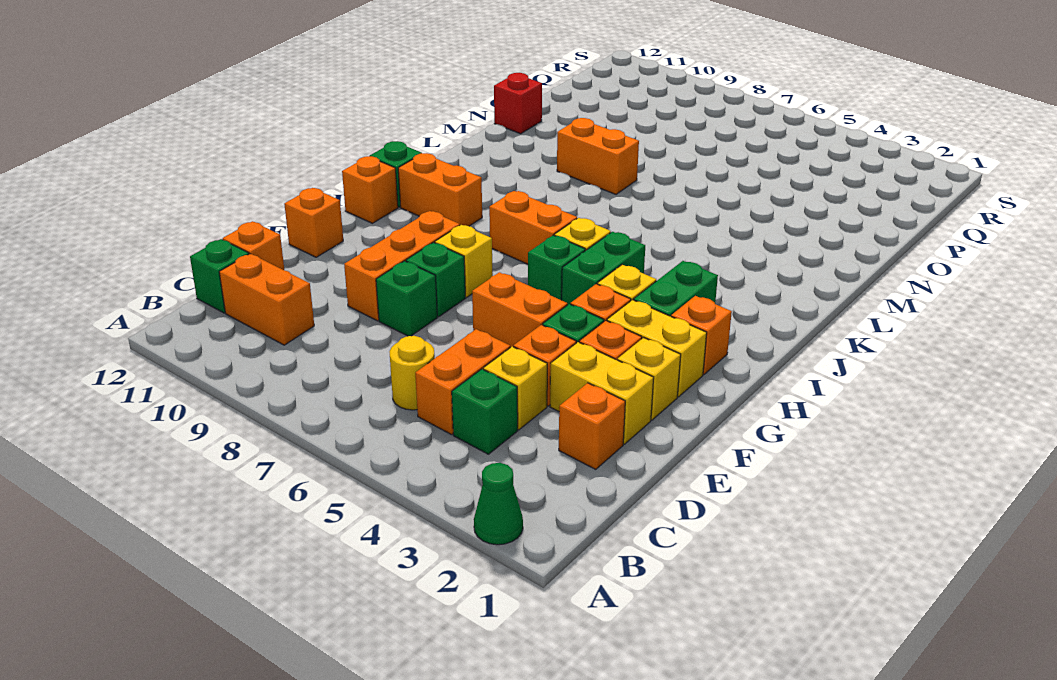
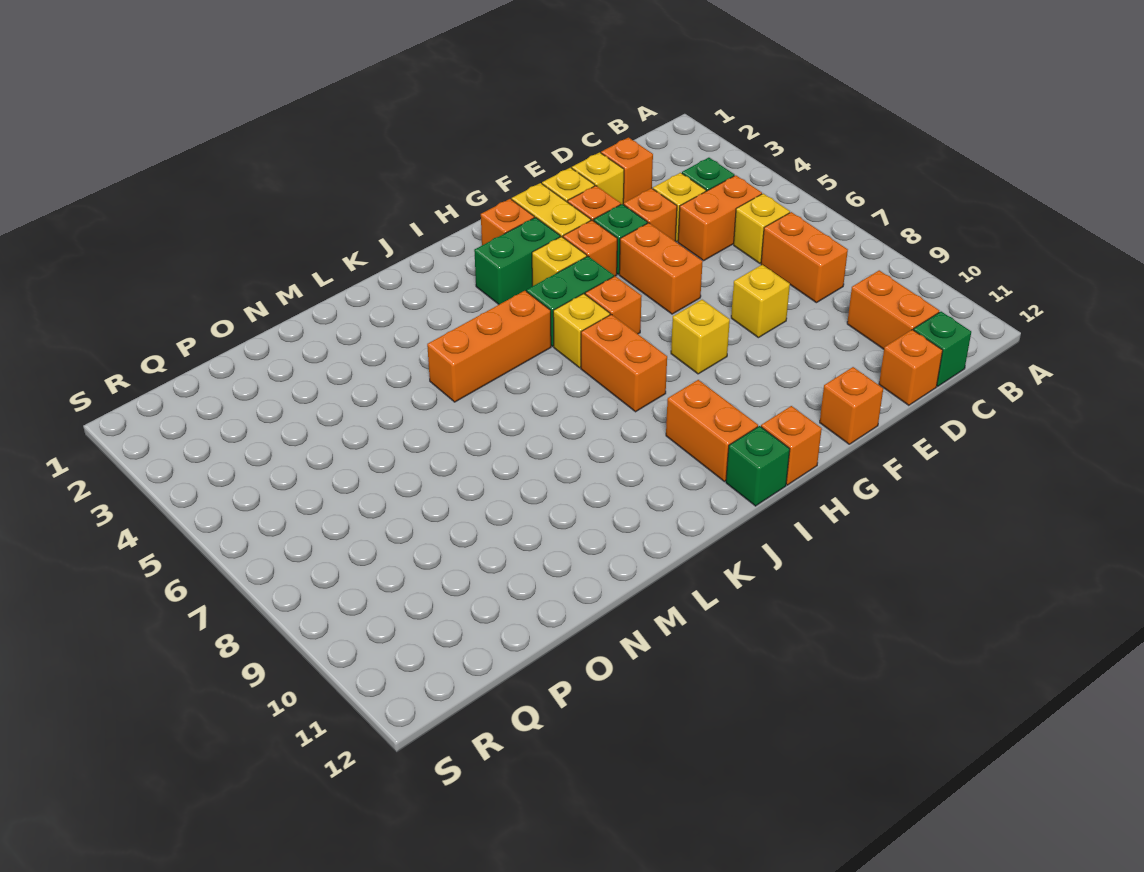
green 1x1 cone [474,463,523,545] -> none
yellow 1x1 round brick [389,336,435,410] -> yellow 1x1 brick [734,194,790,263]
yellow 1x2 brick [550,342,654,444] -> yellow 1x1 brick [572,152,624,204]
green 1x1 brick [376,261,437,336] -> yellow 1x1 brick [731,265,790,338]
orange 1x3 brick [344,211,460,321] -> orange 1x3 brick moved to [427,291,551,402]
green 1x1 brick [406,242,465,317] -> none
green 1x1 brick [528,235,585,300] -> orange 1x1 brick [585,276,642,334]
orange 1x2 brick [557,118,639,194] -> orange 1x2 brick moved to [761,212,848,303]
red 1x1 brick [494,73,542,134] -> none

